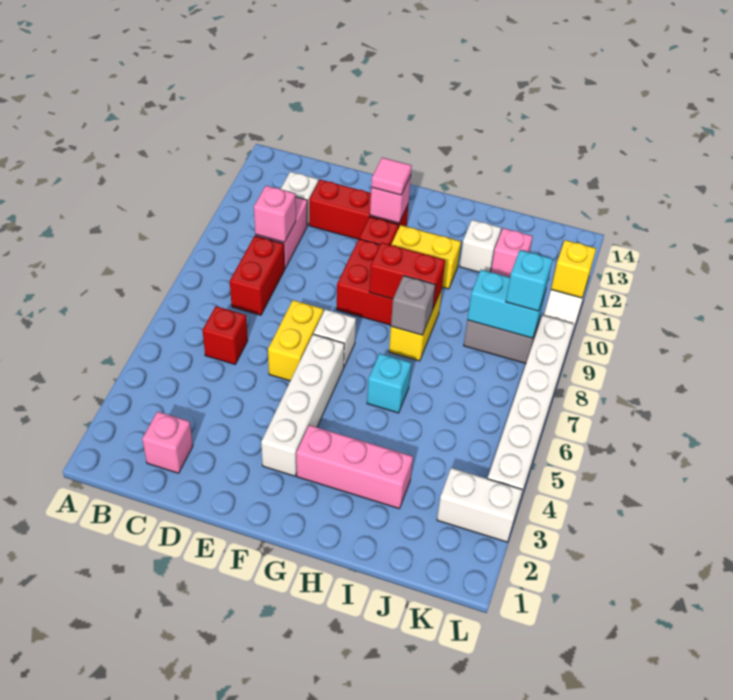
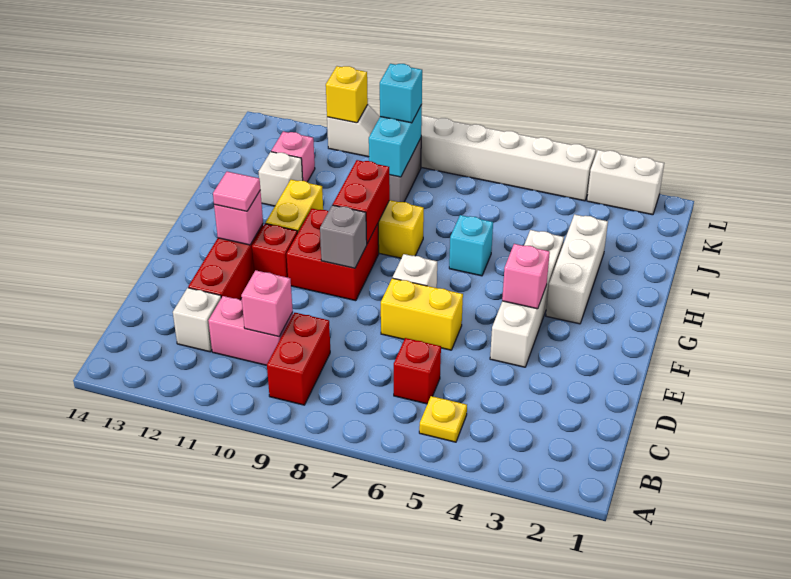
none -> yellow 1x1 plate [419,396,467,442]
pink 1x1 brick [142,412,193,473] -> pink 1x1 brick moved to [502,244,550,309]
red 1x2 brick [230,236,285,315] -> red 1x2 brick turned to [267,313,330,405]
white 1x4 brick [261,334,344,476] -> white 1x4 brick turned to [490,230,564,367]
pink 1x3 brick [296,425,413,509] -> white 1x3 brick [546,214,608,324]
grey 1x1 brick [391,276,435,335] -> grey 1x1 brick moved to [320,205,367,268]
white 1x2 brick [437,468,522,542] -> white 1x2 brick turned to [587,150,664,215]

